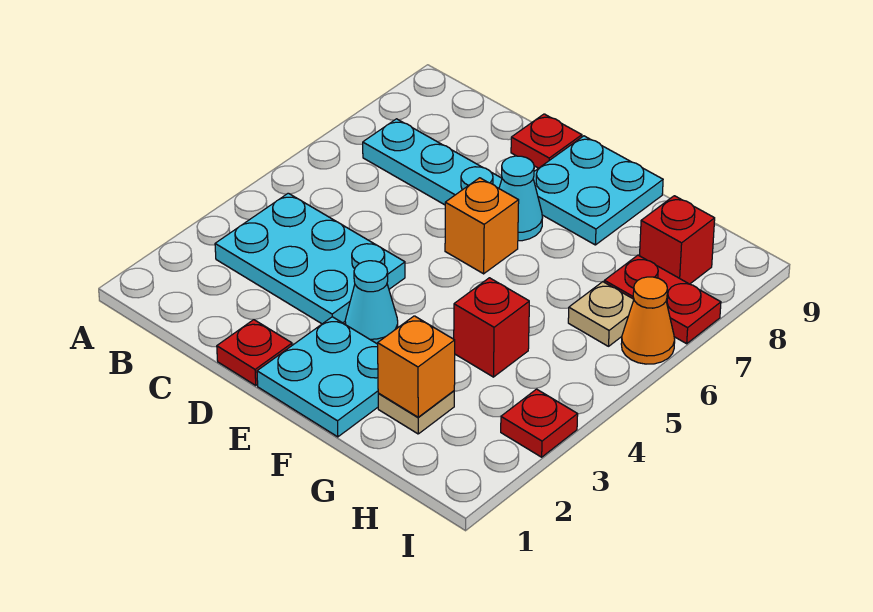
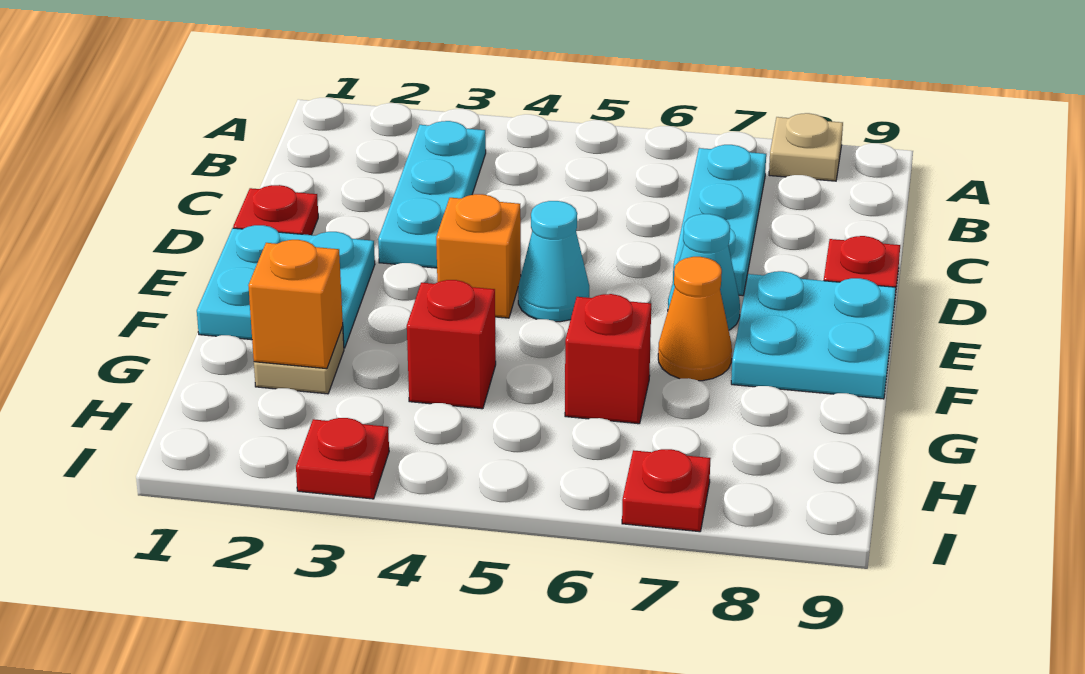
cyan 2x3 plate [215,193,405,324] -> cyan 1x3 plate [378,121,486,268]
cyan 1x1 cone [345,261,398,344] -> cyan 1x1 cone moved to [518,201,589,322]
orange 1x1 brick [445,178,519,274] -> orange 1x1 brick moved to [436,194,521,318]
tan 1x1 plate [568,282,634,346] -> tan 1x1 plate moved to [769,113,843,181]
red 1x2 plate [604,255,721,344] -> red 1x1 plate [622,449,710,532]
red 1x1 brick [640,196,715,284] -> red 1x1 brick moved to [565,294,651,424]
orange 1x1 cone [621,277,675,364] -> orange 1x1 cone moved to [658,257,732,381]

